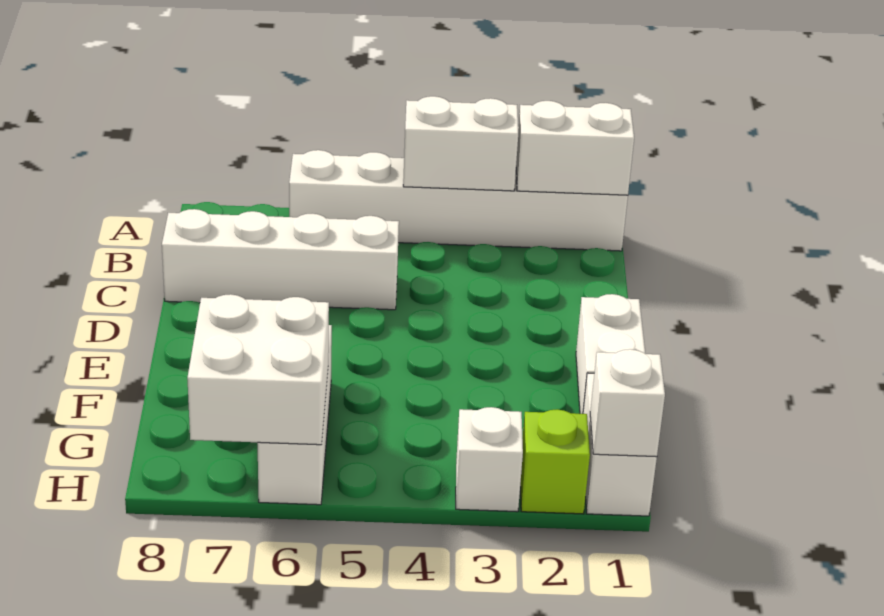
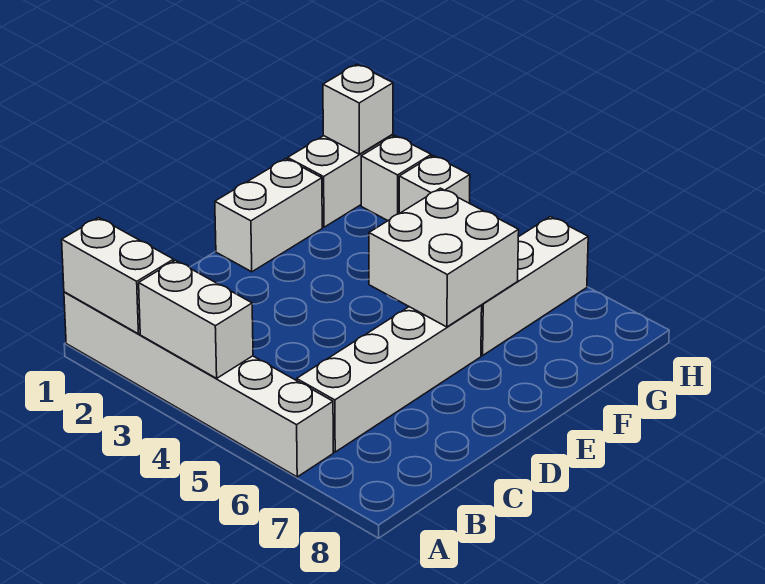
white 1x4 brick [162,209,399,310] -> white 1x4 brick turned to [297,305,482,452]
white 2x2 brick [187,294,329,445] -> white 2x2 brick moved to [369,188,519,327]
lime 1x1 brick [520,409,590,514] -> white 1x1 brick [361,136,431,221]

